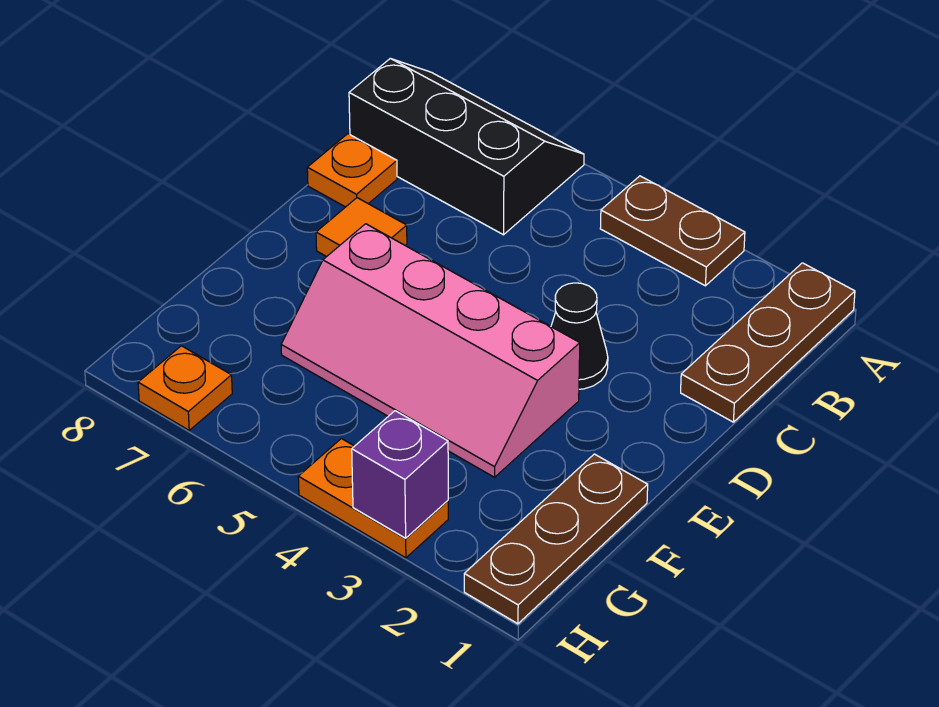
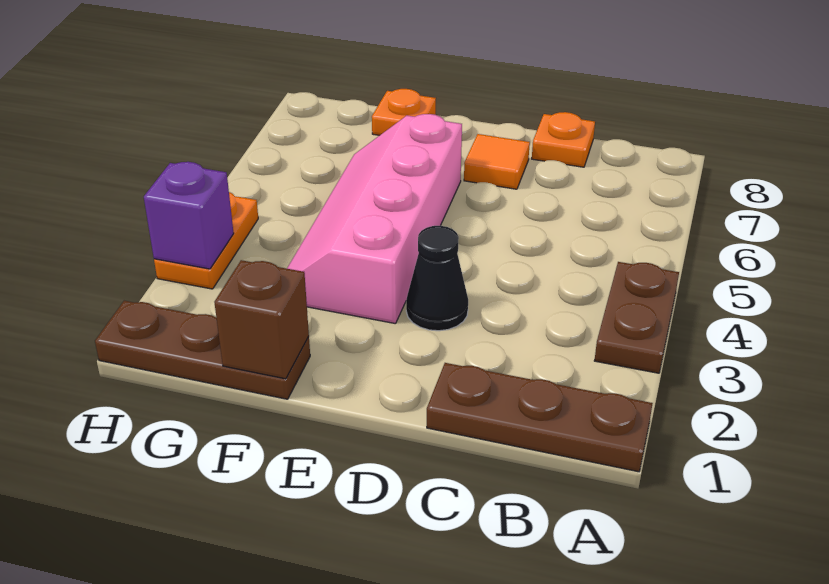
black 2x3 slope [349,58,584,235] -> none
none -> brown 1x1 brick [214,260,309,379]
orange 1x1 plate [138,346,232,430] -> orange 1x1 plate moved to [372,89,436,135]

